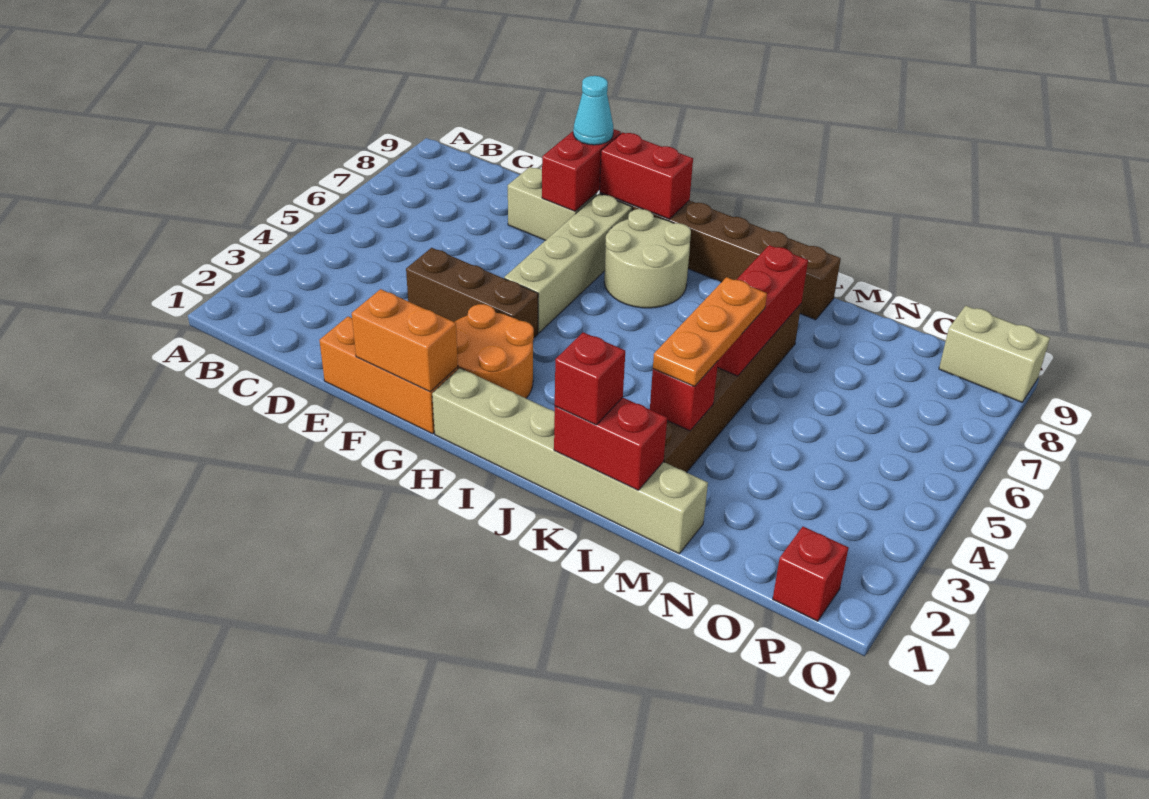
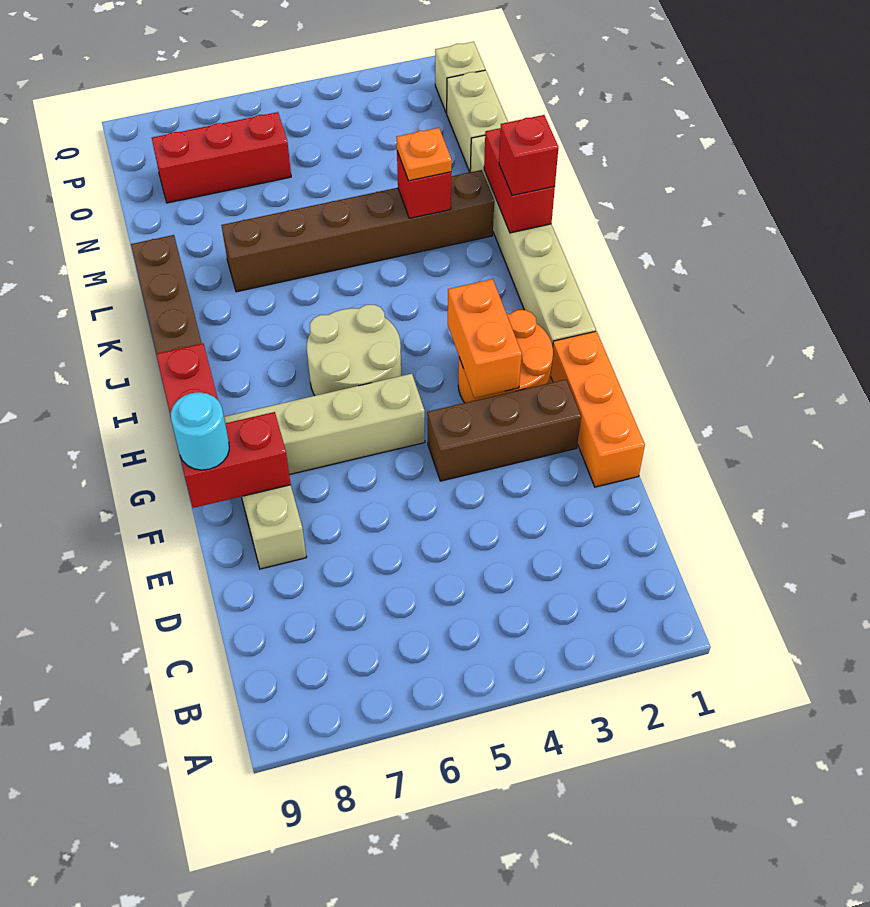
brown 1x3 brick [406,248,538,338] -> brown 1x3 brick turned to [427,379,581,481]
orange 1x2 brick [352,289,458,391] -> orange 1x2 brick moved to [448,279,522,398]
cyan 1x1 cone [573,76,613,145] -> cyan 1x1 round brick [171,392,229,470]
tan 2x2 round brick [604,209,691,308] -> tan 2x2 round brick moved to [307,305,401,396]
orange 1x3 plate [653,277,767,386] -> orange 1x1 plate [396,128,452,181]
red 1x3 brick [717,245,808,376] -> red 1x3 brick moved to [152,112,291,203]
red 1x1 brick [773,527,848,621] -> tan 1x1 brick [435,42,485,113]
tan 1x2 brick [939,306,1050,402] -> tan 1x2 brick moved to [447,70,508,172]

